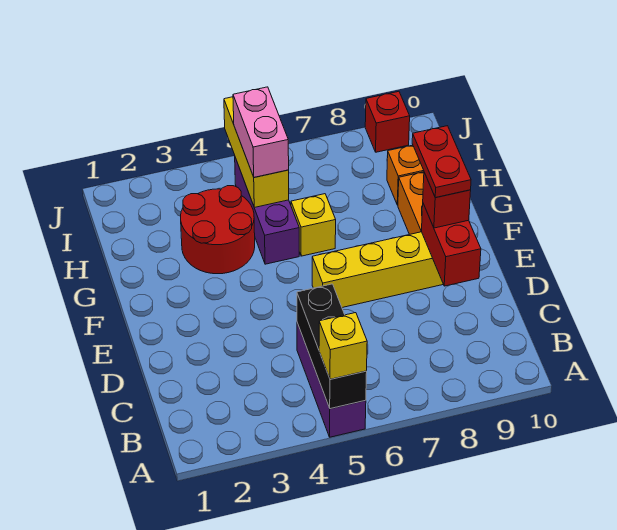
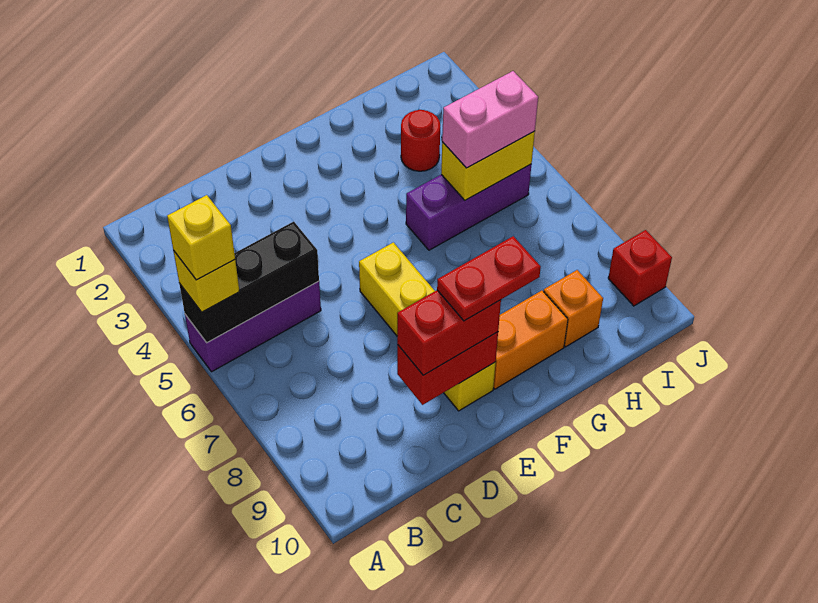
red 1x1 brick [423,173,471,228] -> red 1x2 brick [397,290,501,375]
red 2x2 round brick [181,186,255,274] -> red 1x1 round brick [401,110,440,171]
yellow 1x1 brick [291,194,336,256] -> yellow 1x1 brick moved to [167,195,235,280]
yellow 1x3 brick [224,97,289,207] -> yellow 1x2 brick [441,131,535,200]

